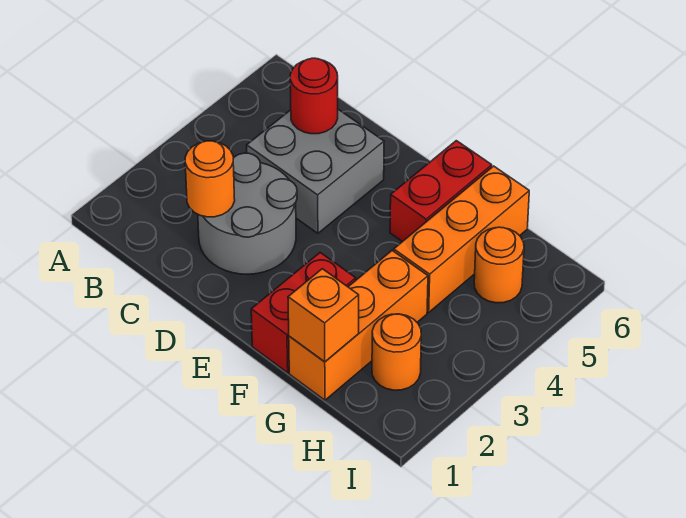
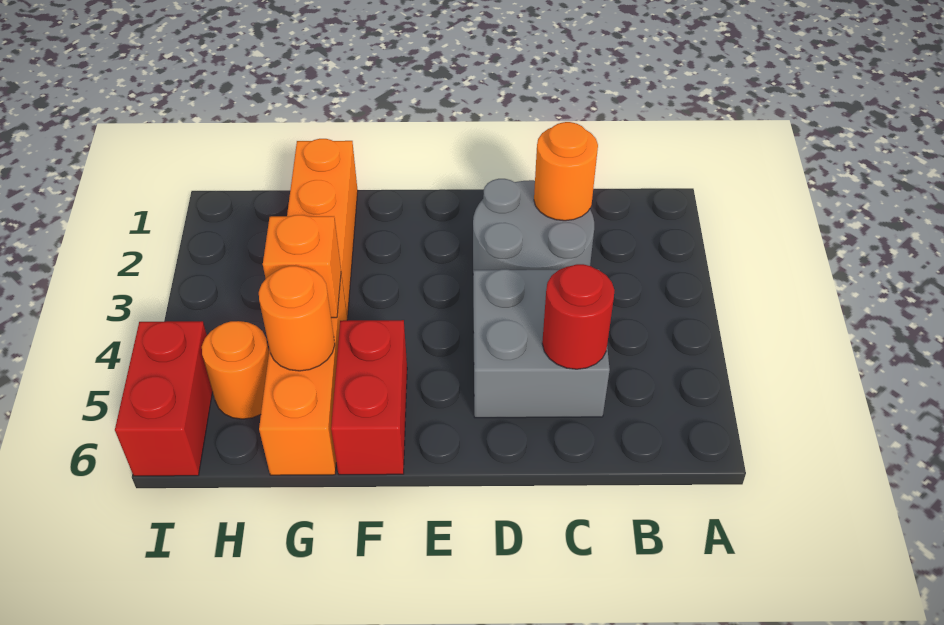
red 1x2 brick [251,253,356,373] -> red 1x2 brick moved to [115,321,213,476]
orange 1x1 brick [288,269,359,362] -> orange 1x1 brick moved to [263,215,341,318]
orange 1x1 round brick [372,314,421,390] -> orange 1x1 round brick moved to [259,266,335,371]

